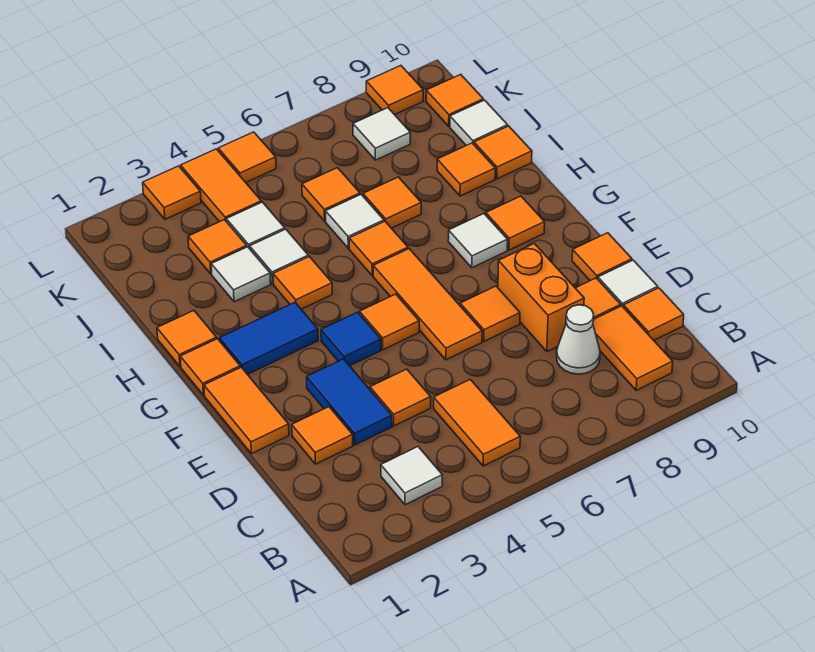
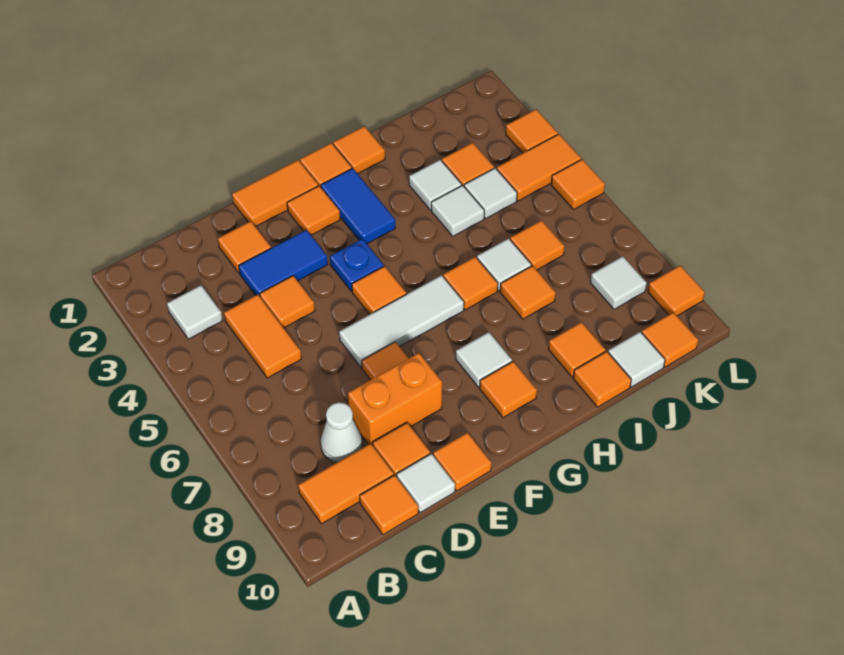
orange 1x2 tile [434,379,520,466] -> orange 1x2 tile turned to [224,295,301,378]
orange 1x3 tile [373,249,482,360] -> white 1x3 tile [339,275,464,368]
blue 1x1 tile [321,312,381,366] -> blue 1x1 plate [330,239,384,291]
orange 1x1 tile [273,257,332,309] -> orange 1x1 tile moved to [287,186,340,235]

